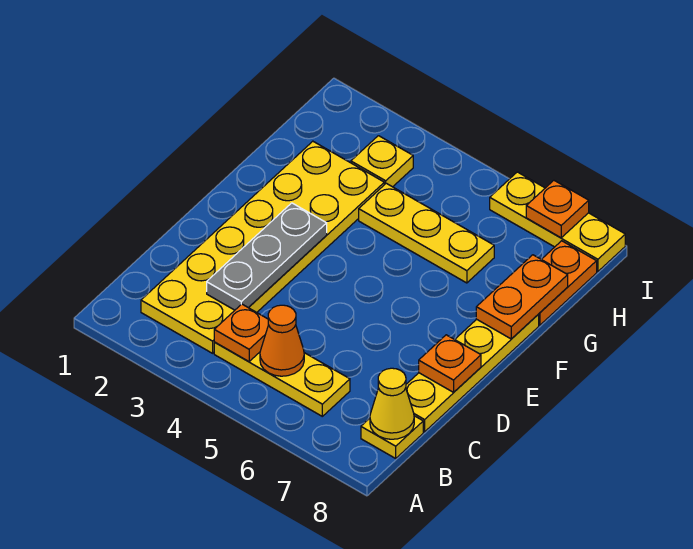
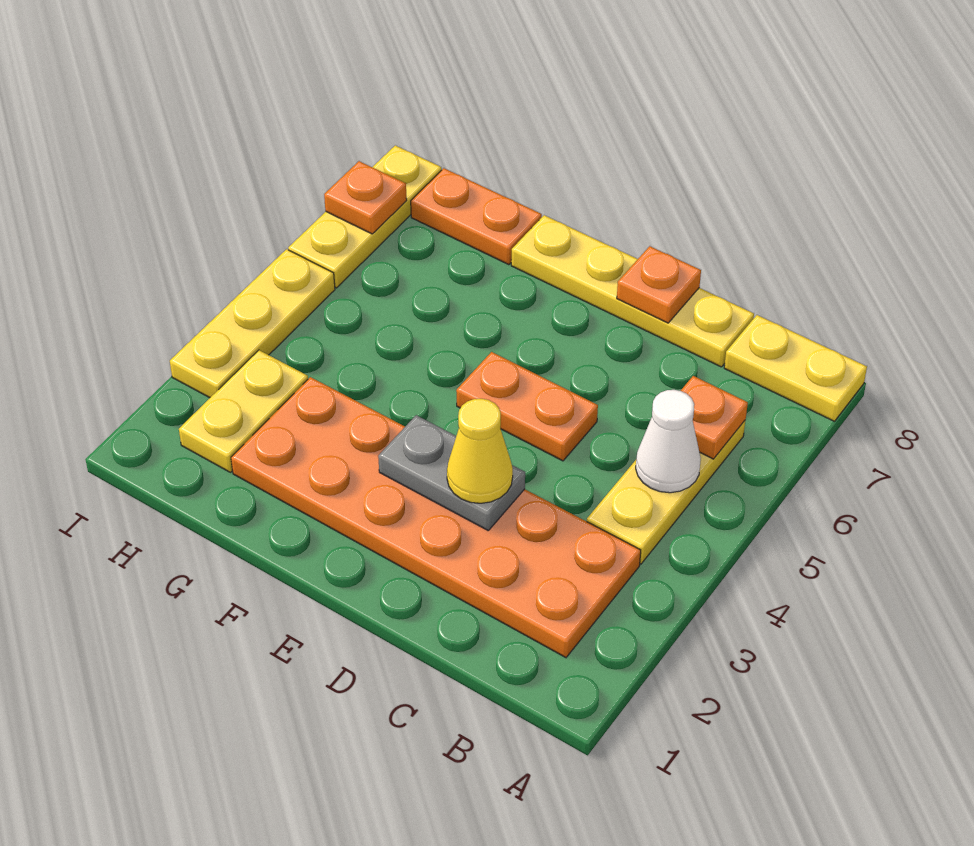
yellow 2x6 plate [141,141,384,353] -> orange 2x6 plate [231,377,641,657]
orange 1x1 plate [214,304,268,362] -> orange 1x1 plate moved to [681,376,748,459]
orange 1x1 cone [260,305,304,376] -> white 1x1 cone [636,390,701,493]
yellow 1x1 plate [361,416,423,458] -> yellow 1x2 plate [724,315,867,421]
yellow 1x1 cone [370,368,414,439] -> yellow 1x1 cone moved to [447,399,513,503]
grey 1x3 plate [207,203,327,310] -> grey 1x2 plate [378,415,525,530]
orange 1x2 plate [476,255,568,339] -> orange 1x2 plate moved to [456,352,598,461]
yellow 1x3 plate [359,183,494,283] -> yellow 1x3 plate moved to [170,249,335,398]
yellow 1x1 plate [351,136,413,187] -> yellow 1x2 plate [179,350,308,472]

